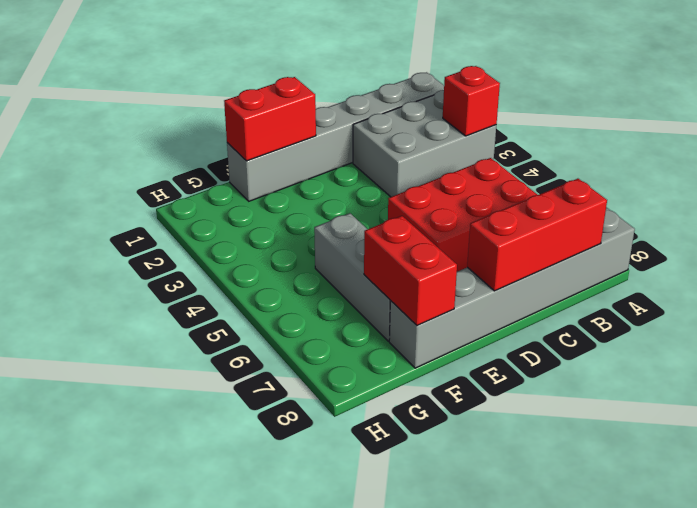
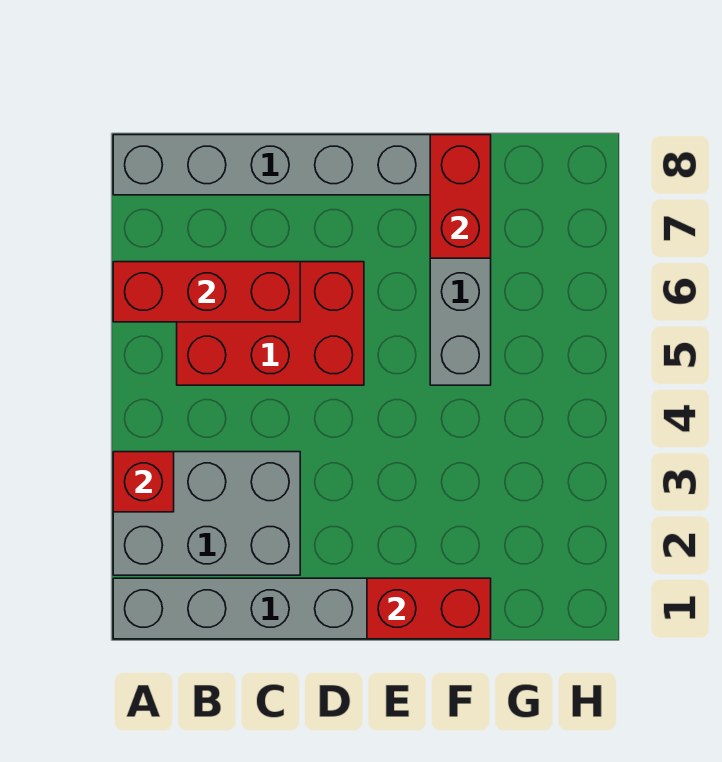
red 1x3 brick [467,179,607,291] -> red 1x3 brick moved to [113,262,300,322]

